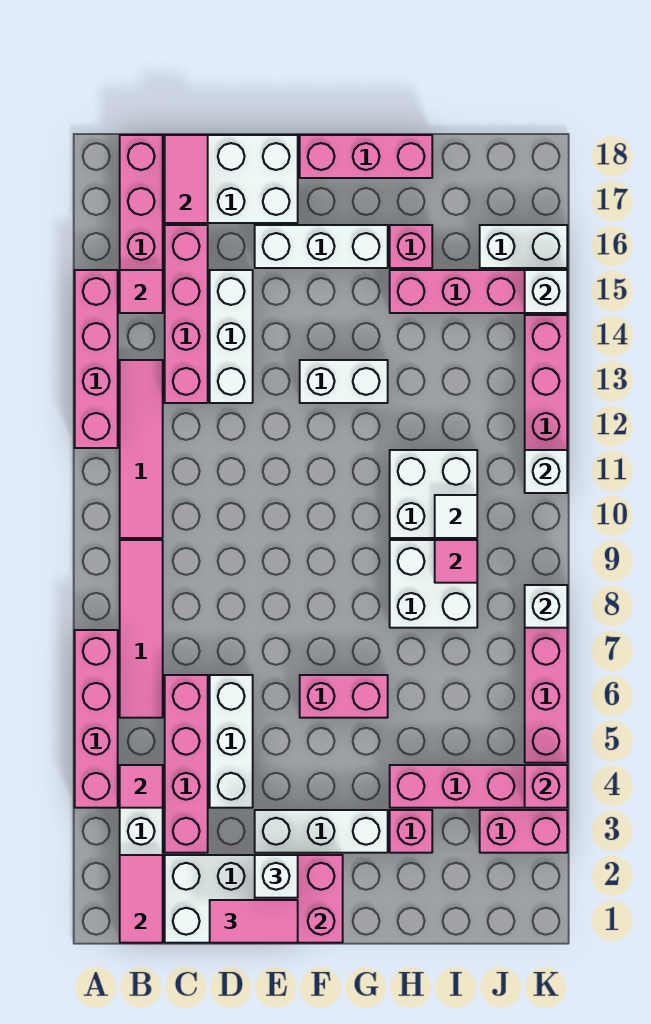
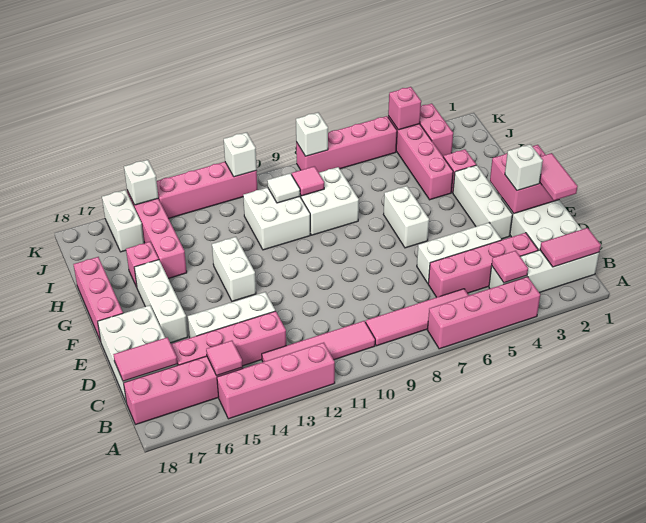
pink 1x2 brick [300,675,388,718] -> white 1x2 brick [384,186,429,248]

